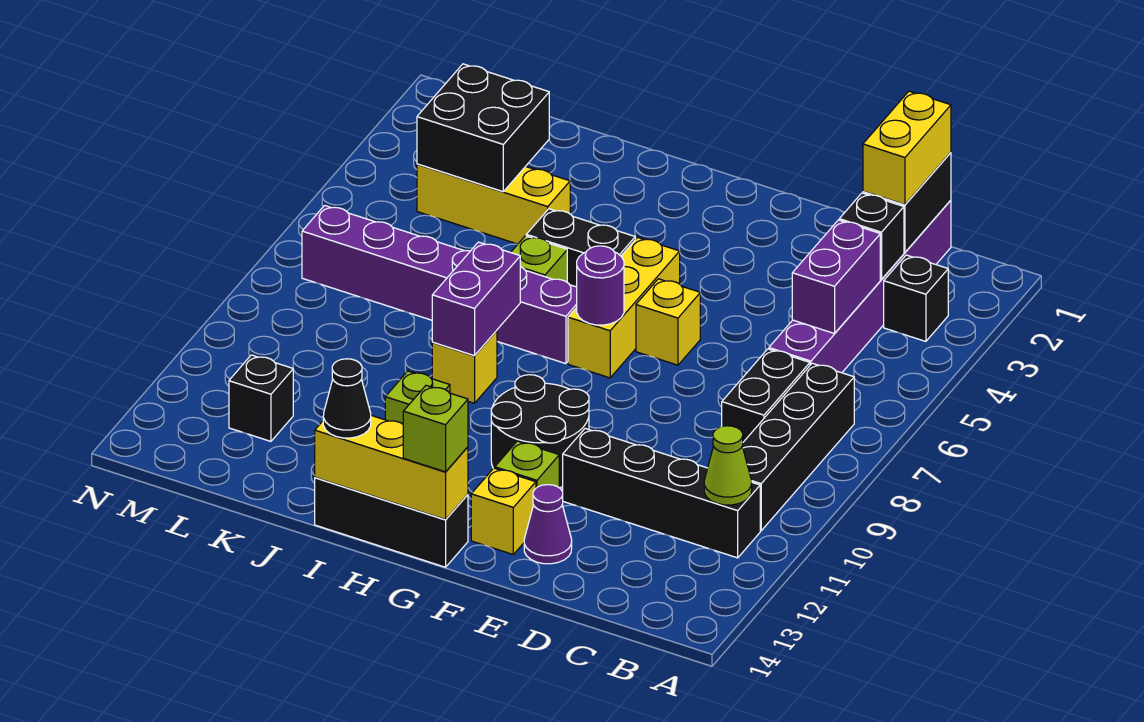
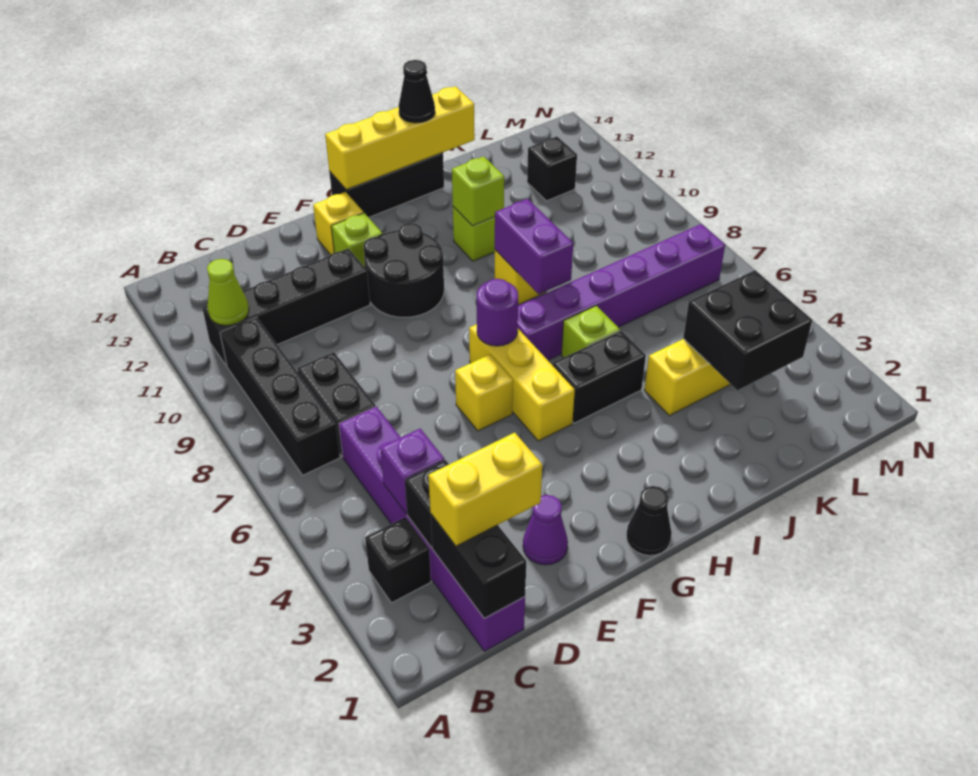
yellow 1x2 brick [863,91,951,205] -> yellow 1x2 brick turned to [428,433,542,546]
purple 1x2 brick [792,220,880,334] -> purple 1x1 brick [380,429,444,514]
purple 1x1 cone [524,485,572,564] -> purple 1x1 cone moved to [523,495,568,565]
none -> black 1x1 cone [626,486,672,556]
yellow 1x3 brick [315,415,468,520] -> yellow 1x4 brick [325,86,475,190]
lime 1x1 brick [403,386,468,472] -> lime 1x1 brick moved to [452,156,504,226]

